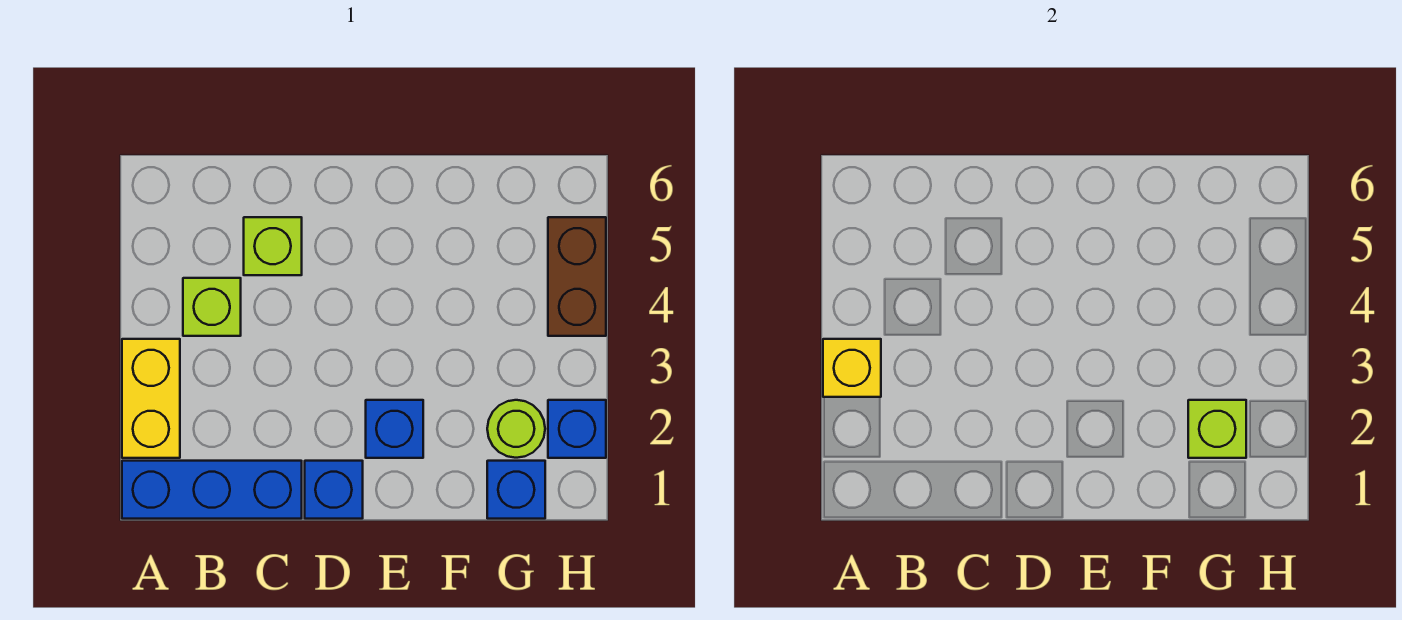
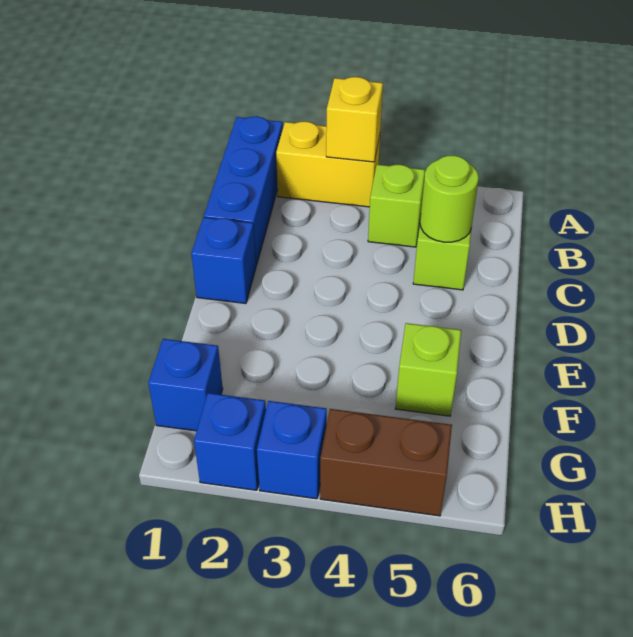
blue 1x1 brick [366,400,423,458] -> blue 1x1 brick moved to [257,401,327,499]
lime 1x1 round brick [487,400,545,458] -> lime 1x1 round brick moved to [420,155,479,242]
lime 1x1 brick [1188,400,1246,458] -> lime 1x1 brick moved to [396,323,461,416]

